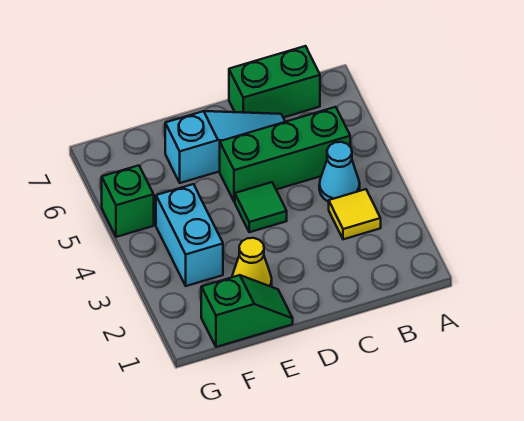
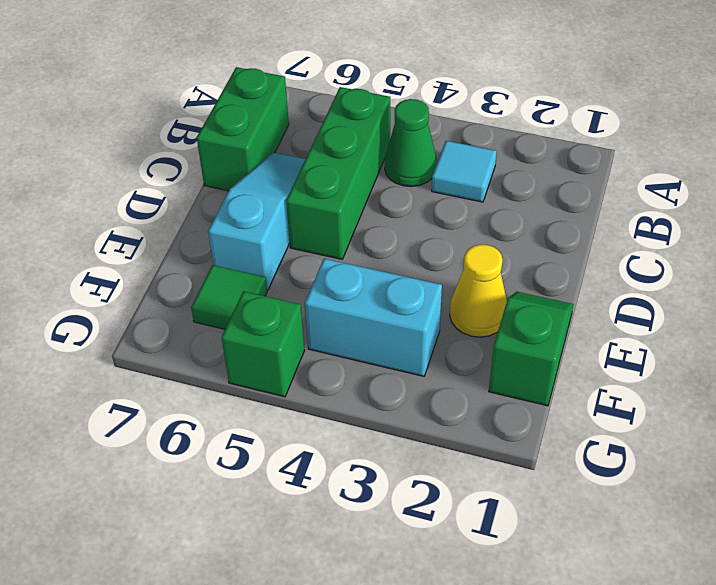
yellow 1x1 tile [329,189,381,239] -> cyan 1x1 tile [432,141,497,202]
cyan 1x1 cone [319,142,360,202] -> green 1x1 cone [385,99,437,187]
green 1x1 tile [235,182,287,232] -> green 1x1 tile moved to [191,265,267,329]

